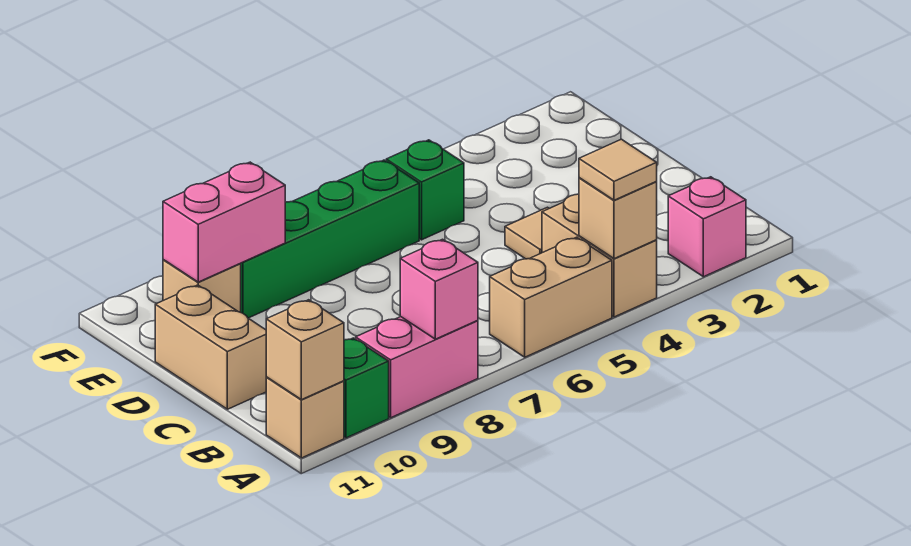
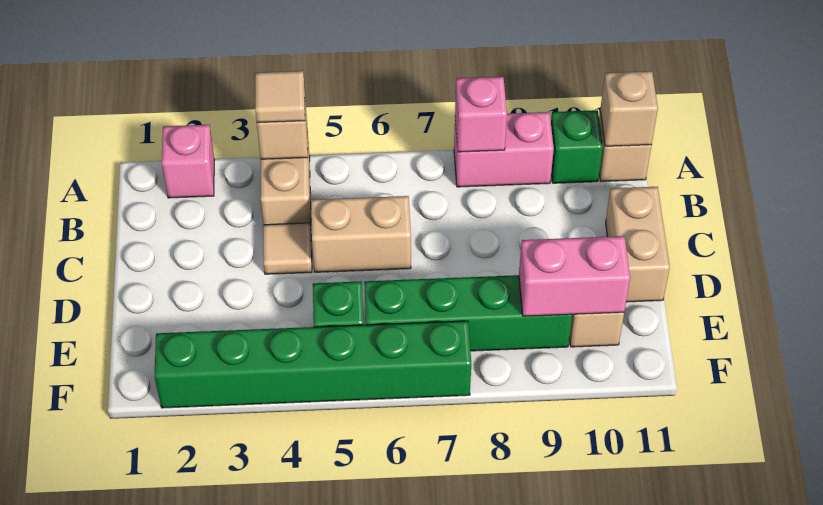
tan 1x2 brick [490,237,612,357] -> tan 1x2 brick moved to [311,196,411,272]
none -> green 1x6 brick [155,321,471,408]

